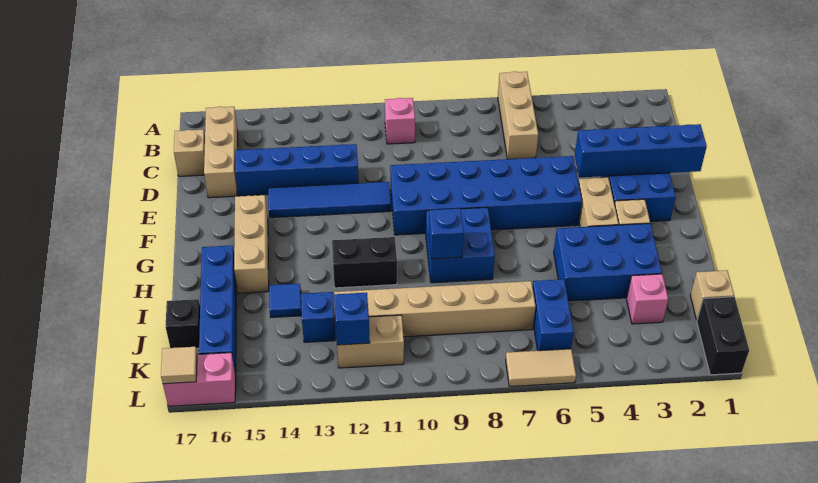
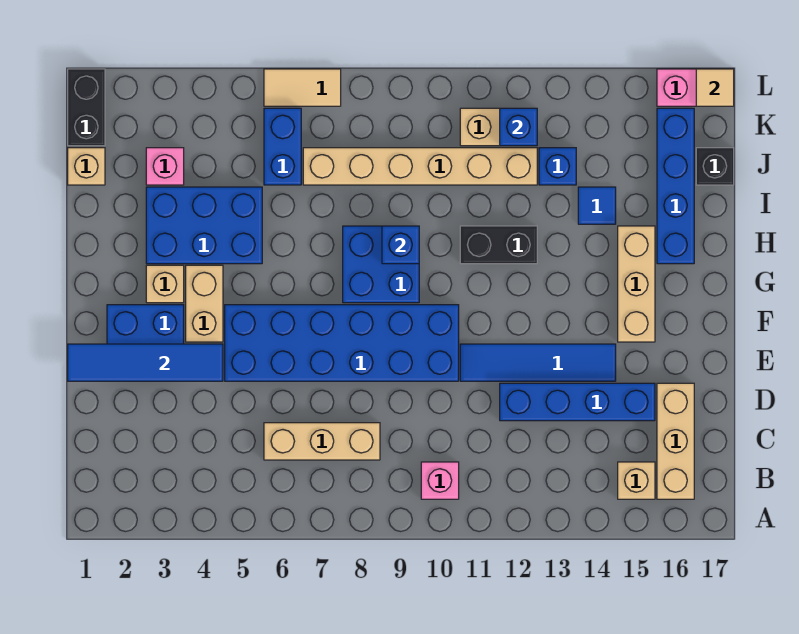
tan 1x3 brick [498,72,538,159] -> tan 1x3 brick turned to [264,423,380,460]
tan 1x1 brick [174,130,205,176] -> tan 1x1 brick moved to [618,462,655,499]
blue 1x4 brick [575,124,707,177] -> blue 1x4 tile [68,344,223,381]

